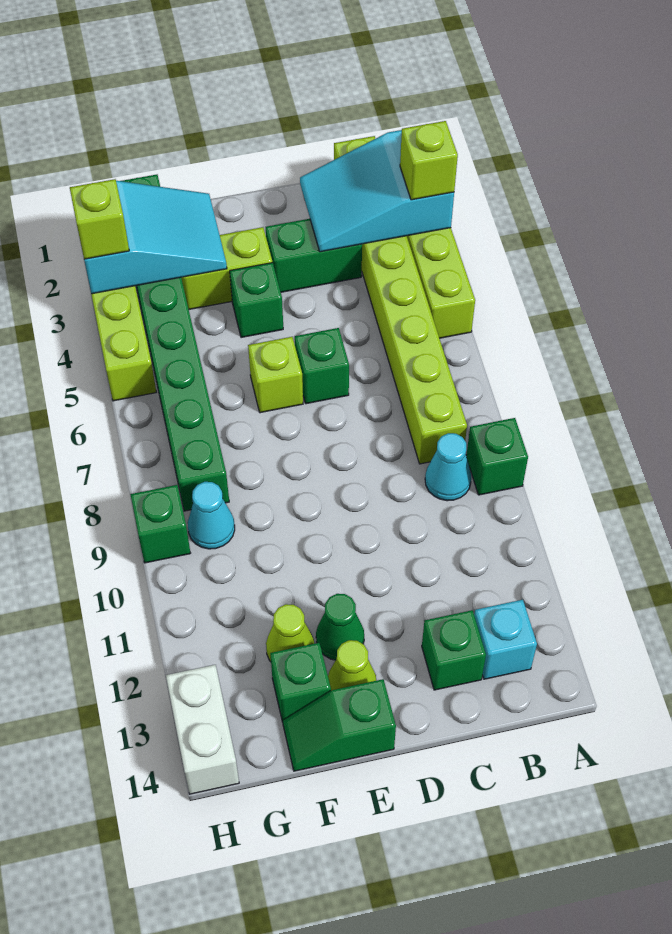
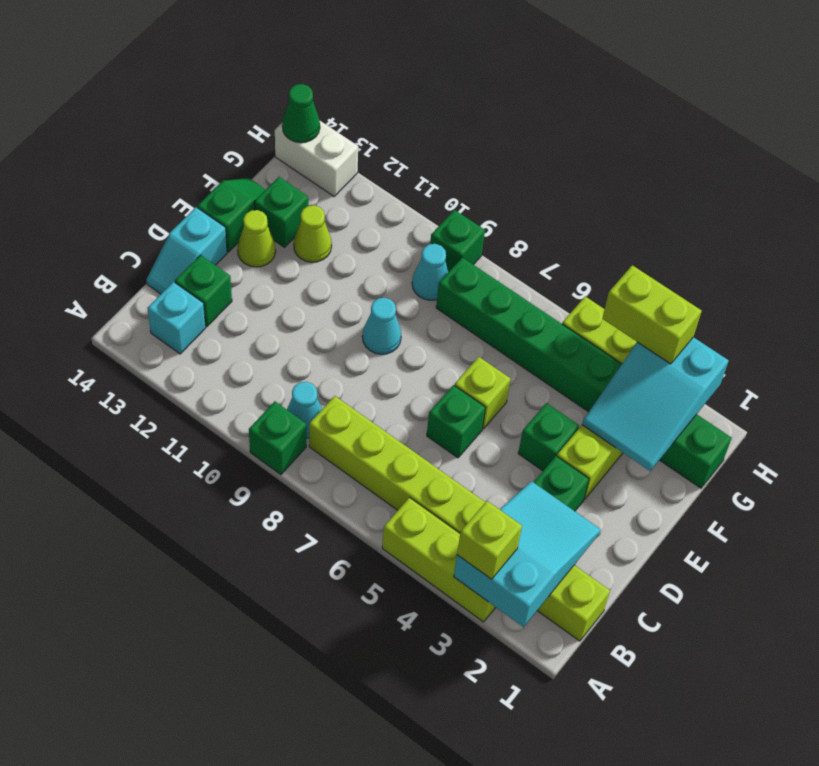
none -> cyan 1x2 slope [146,207,227,294]
none -> cyan 1x1 cone [362,298,401,354]
green 1x1 cone [316,594,364,660] -> green 1x1 cone moved to [282,84,320,143]
lime 1x1 brick [70,179,129,259] -> lime 1x2 brick [602,265,702,364]

